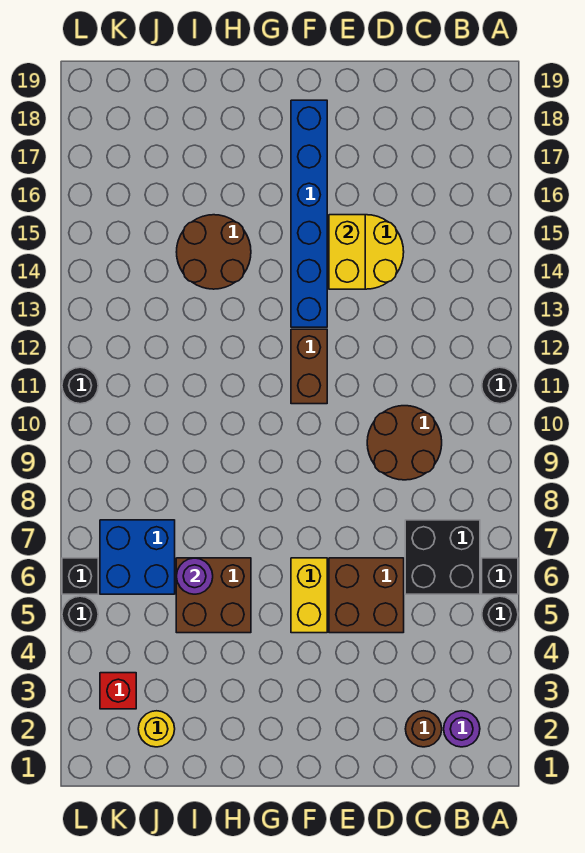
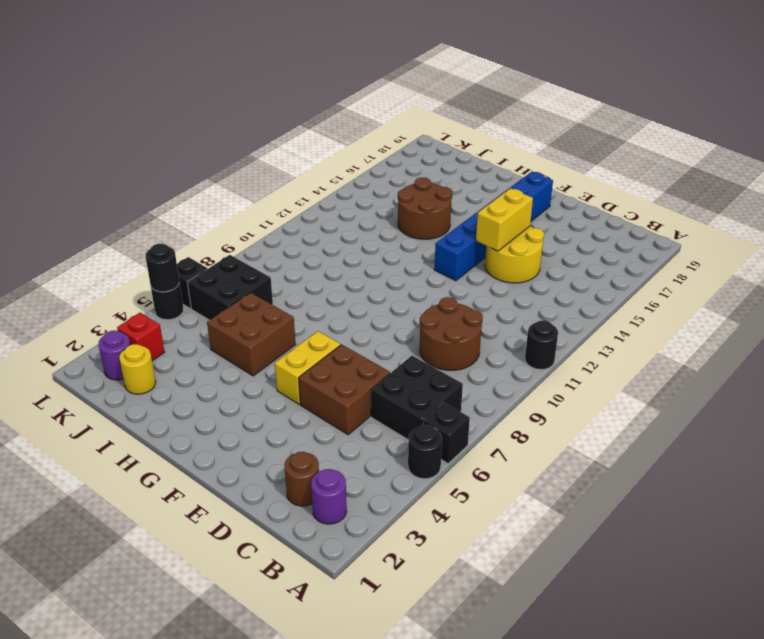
brown 1x2 brick [291,329,327,404] -> none
purple 1x1 round brick [176,558,213,594] -> purple 1x1 round brick moved to [98,331,130,380]
blue 2x2 brick [100,520,175,594] -> black 2x2 brick [188,255,273,320]
black 1x1 round brick [62,367,98,404] -> black 1x1 round brick moved to [146,244,179,292]

